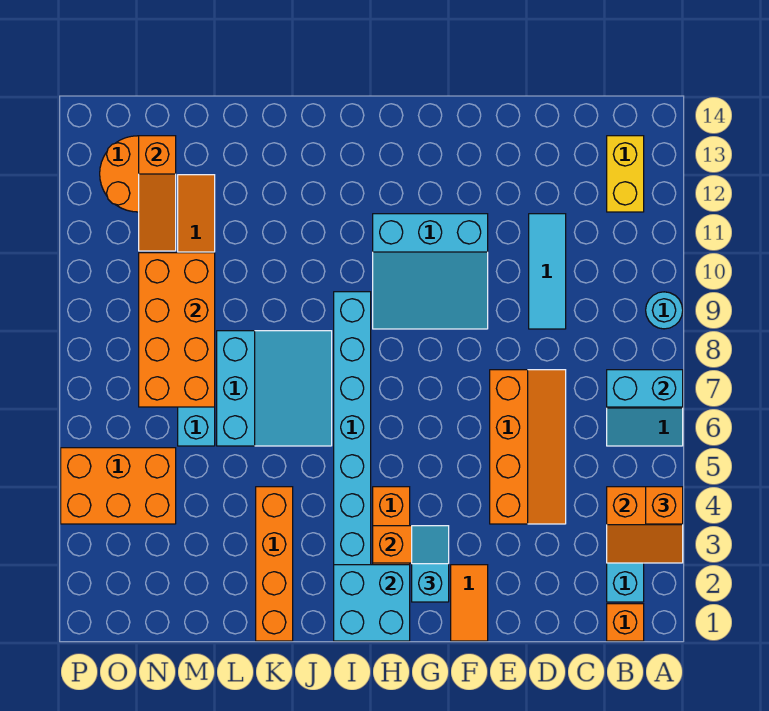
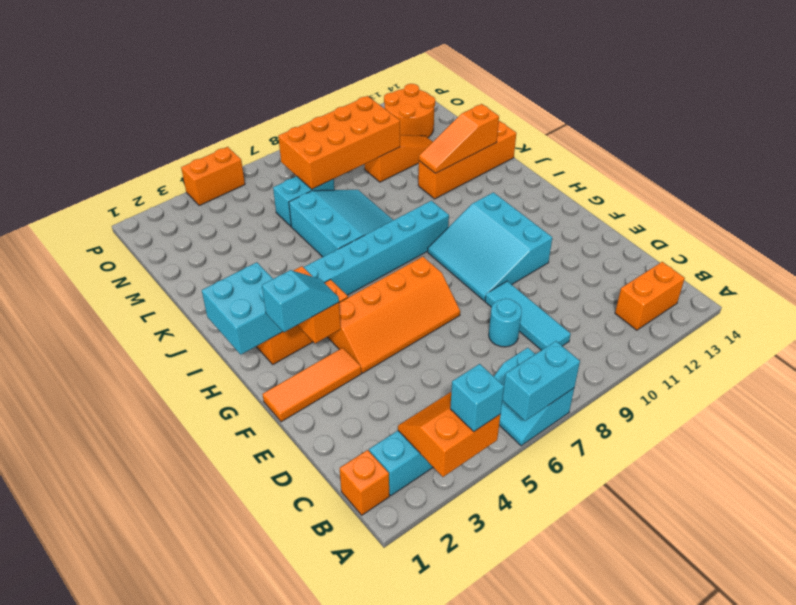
orange 2x2 slope [607,487,683,563] -> orange 2x2 slope turned to [398,392,500,477]
orange 1x1 brick [646,487,683,524] -> cyan 1x1 brick [450,364,504,431]
cyan 1x2 brick [607,370,683,407] -> cyan 1x2 brick turned to [502,341,580,421]
cyan 1x1 round brick [646,292,683,329] -> cyan 1x1 round brick moved to [489,299,522,347]
yellow 1x2 brick [607,136,644,212] -> orange 1x2 brick [615,262,685,330]
orange 2x4 slope [490,370,566,524] -> orange 2x4 slope moved to [328,257,460,373]
cyan 1x3 tile [529,214,566,329] -> cyan 1x3 tile turned to [485,281,571,350]
orange 1x2 tile [451,565,488,641] -> orange 1x3 tile [263,348,361,422]
cyan 3x3 slope [217,331,332,446] -> cyan 3x3 slope turned to [289,190,393,257]
orange 1x4 brick [256,487,293,641] -> orange 1x4 brick moved to [418,121,516,199]
orange 2x3 brick [61,448,176,524] -> orange 1x2 brick [181,147,245,206]
orange 1x3 slope [139,136,176,251] -> orange 1x3 slope moved to [419,104,499,173]

